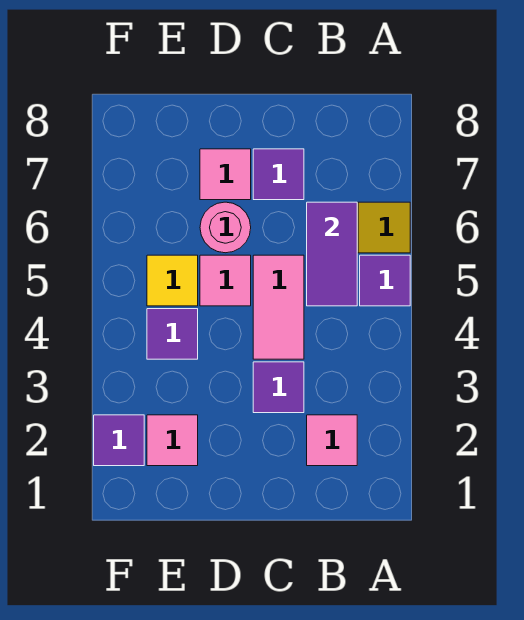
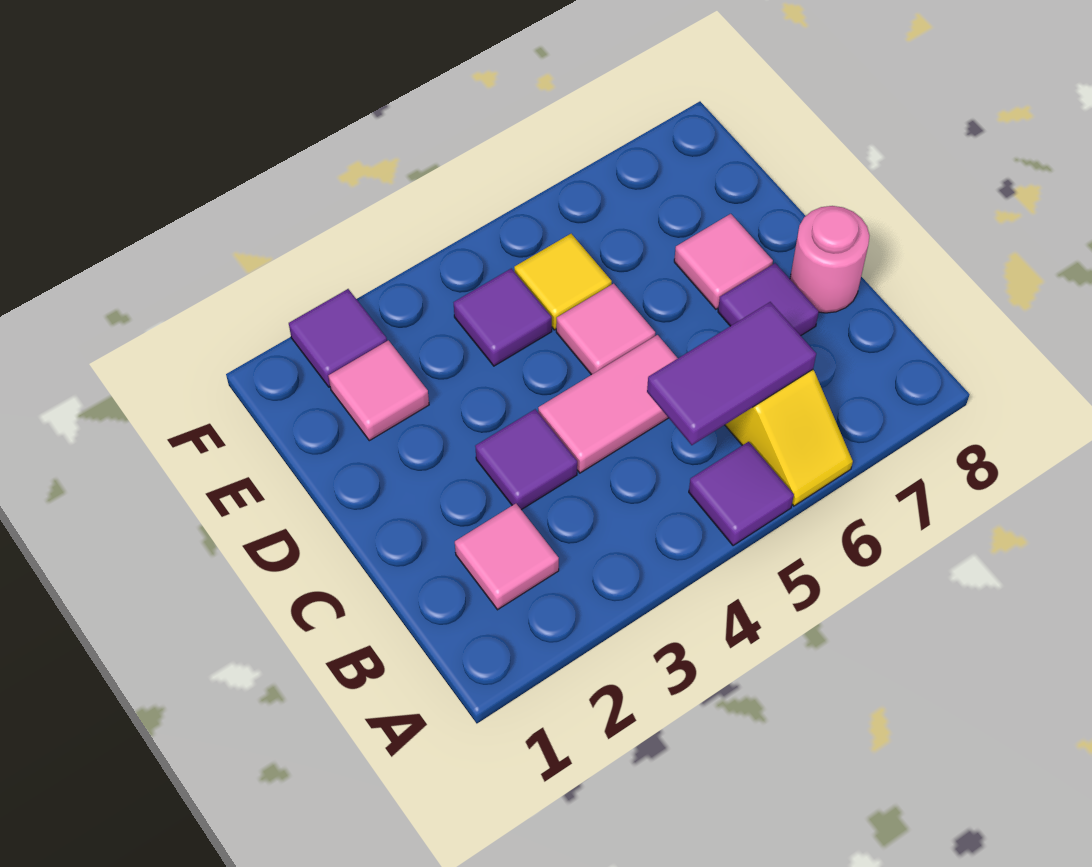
pink 1x1 round brick [200,202,251,253] -> pink 1x1 round brick moved to [790,206,870,313]

